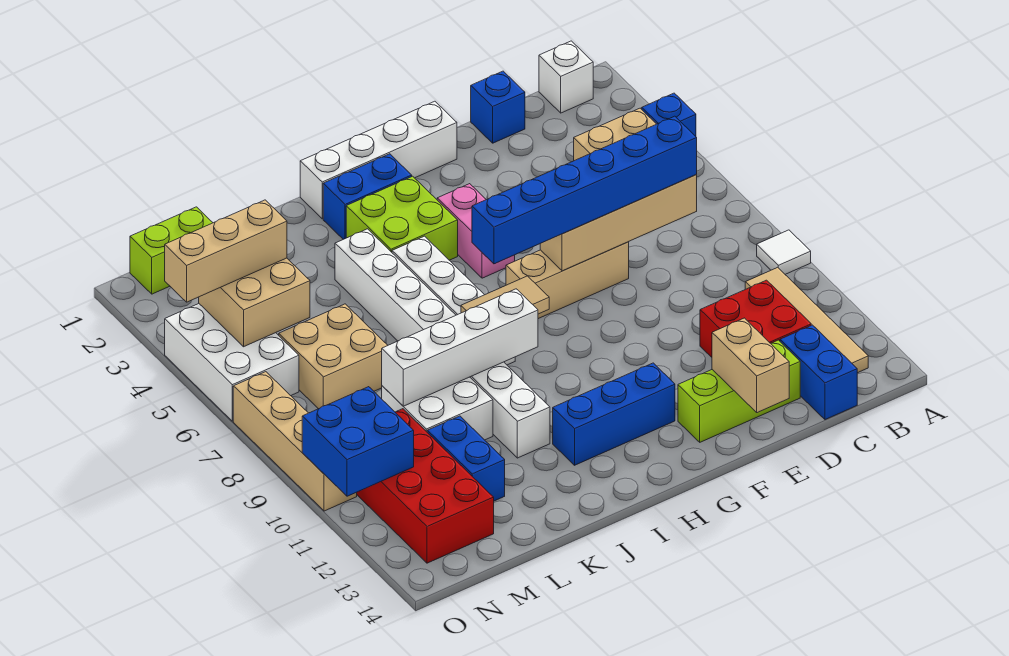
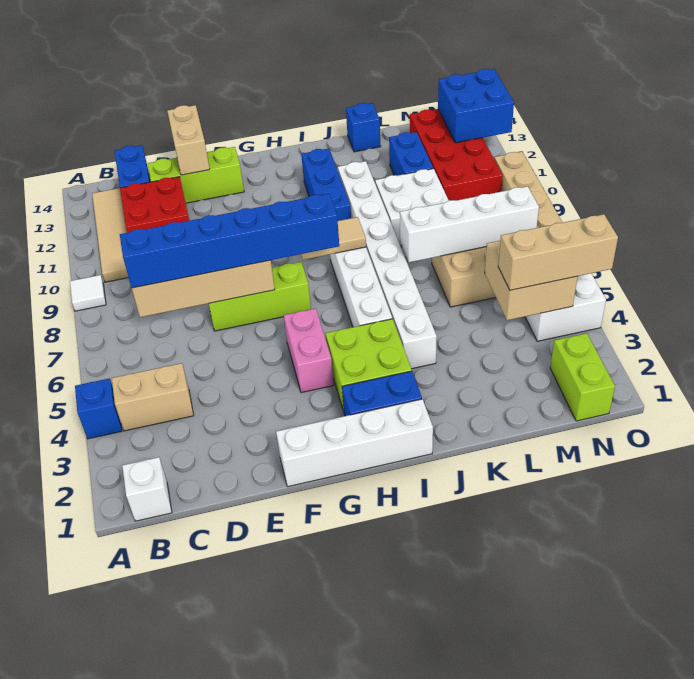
blue 1x1 brick [471,71,525,143] -> blue 1x1 brick moved to [346,103,380,152]
tan 1x3 brick [506,242,629,319] -> lime 1x3 brick [209,262,311,331]
blue 1x3 brick [553,363,675,465] -> blue 1x3 brick turned to [301,149,351,221]
white 1x4 brick [382,289,538,406] -> white 1x4 brick moved to [400,186,539,262]
lime 1x2 brick [130,207,213,294] -> lime 1x2 brick turned to [550,333,615,421]
blue 2x2 brick [302,387,414,496] -> blue 2x2 brick moved to [438,69,514,143]

